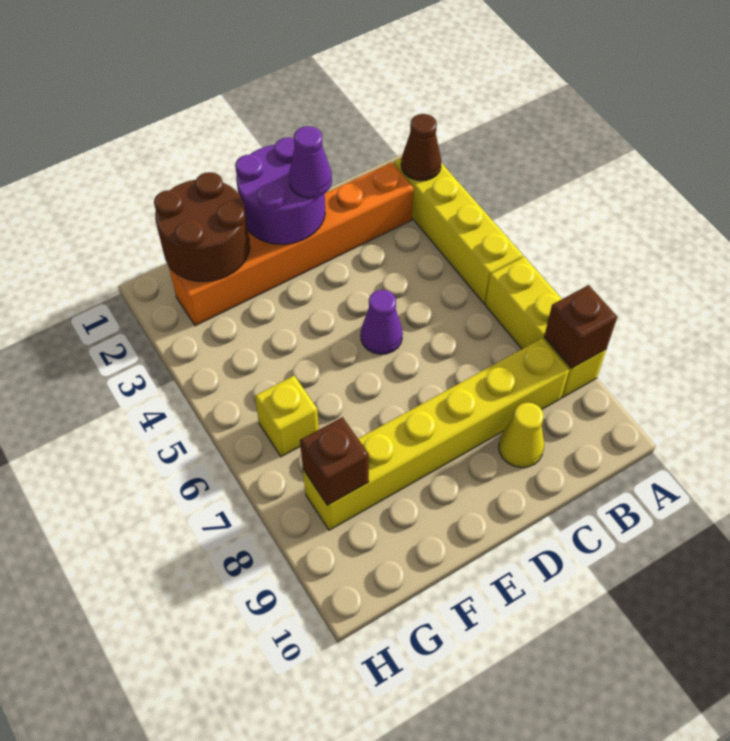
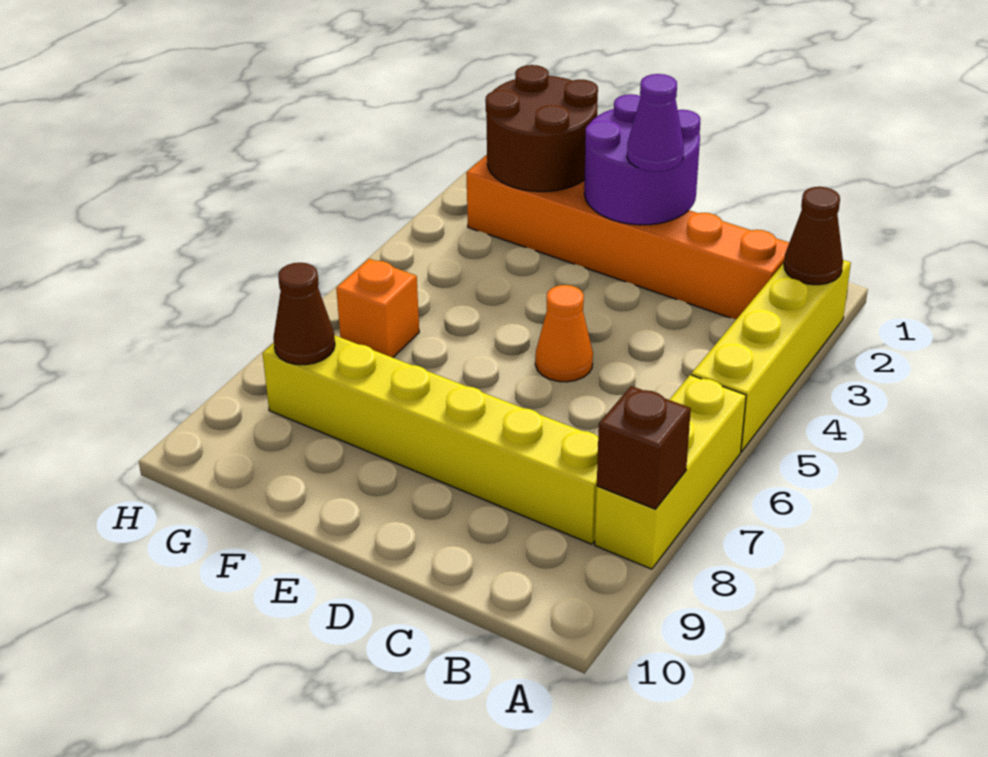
yellow 1x1 cone [499,403,544,468] -> none
purple 1x1 cone [361,290,403,354] -> orange 1x1 cone [535,285,593,382]
yellow 1x1 brick [255,376,319,457] -> orange 1x1 brick [336,259,419,358]
brown 1x1 brick [300,417,369,505] -> brown 1x1 cone [273,263,335,365]

